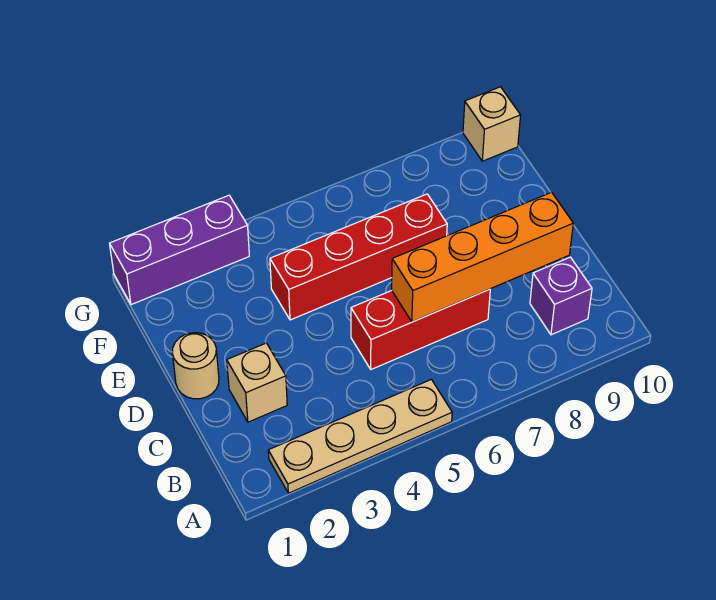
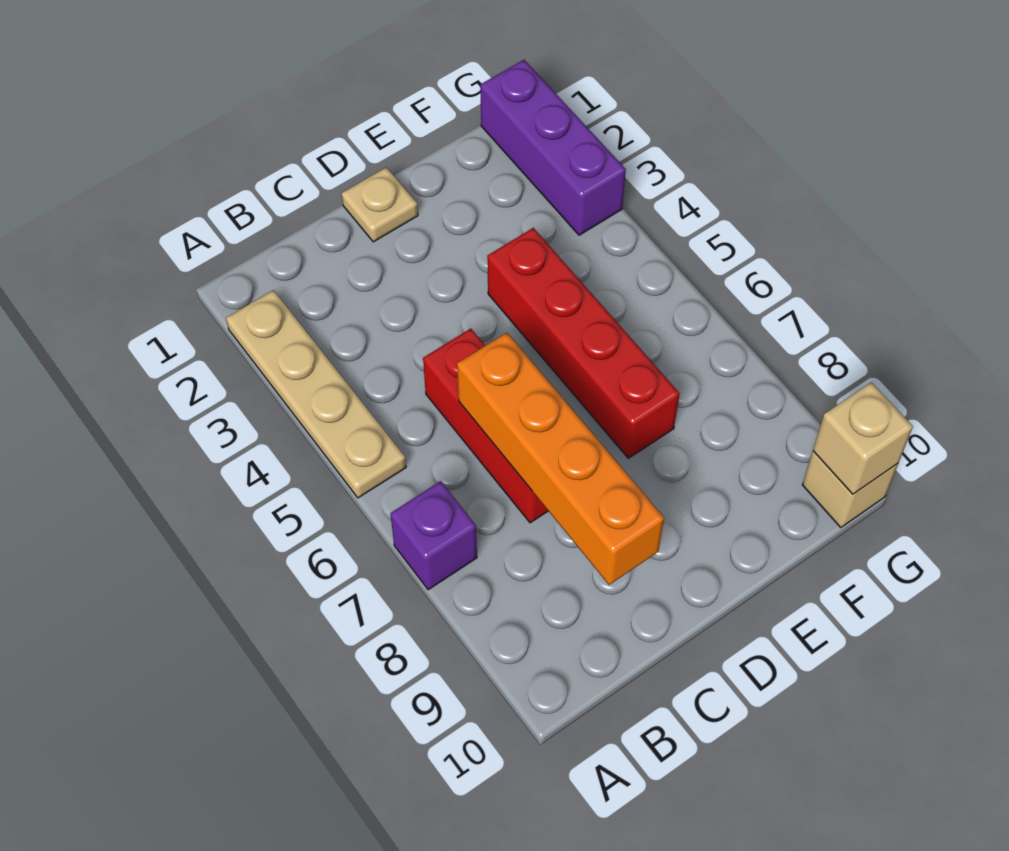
purple 1x1 brick [530,257,592,335] -> purple 1x1 brick moved to [390,481,477,590]
tan 1x1 brick [227,343,287,422] -> tan 1x1 brick moved to [813,382,913,494]
tan 1x1 round brick [172,333,219,399] -> tan 1x1 plate [342,167,418,242]

